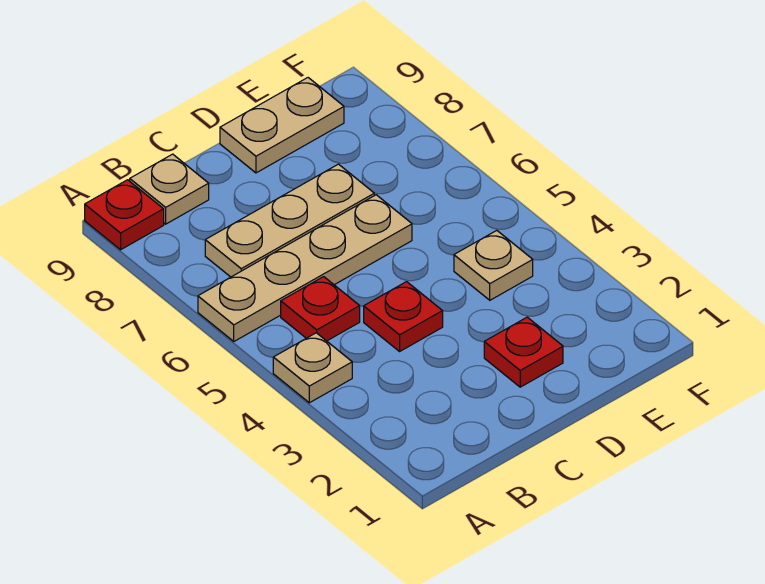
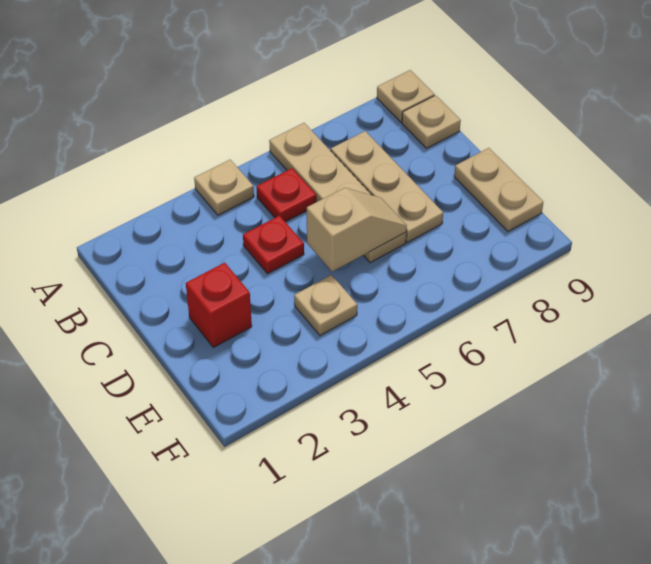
red 1x1 plate [85,180,164,250] -> tan 1x1 plate [377,70,434,122]
red 1x1 plate [484,317,563,387] -> red 1x1 brick [186,263,252,348]
none -> tan 1x2 slope [307,188,407,272]

